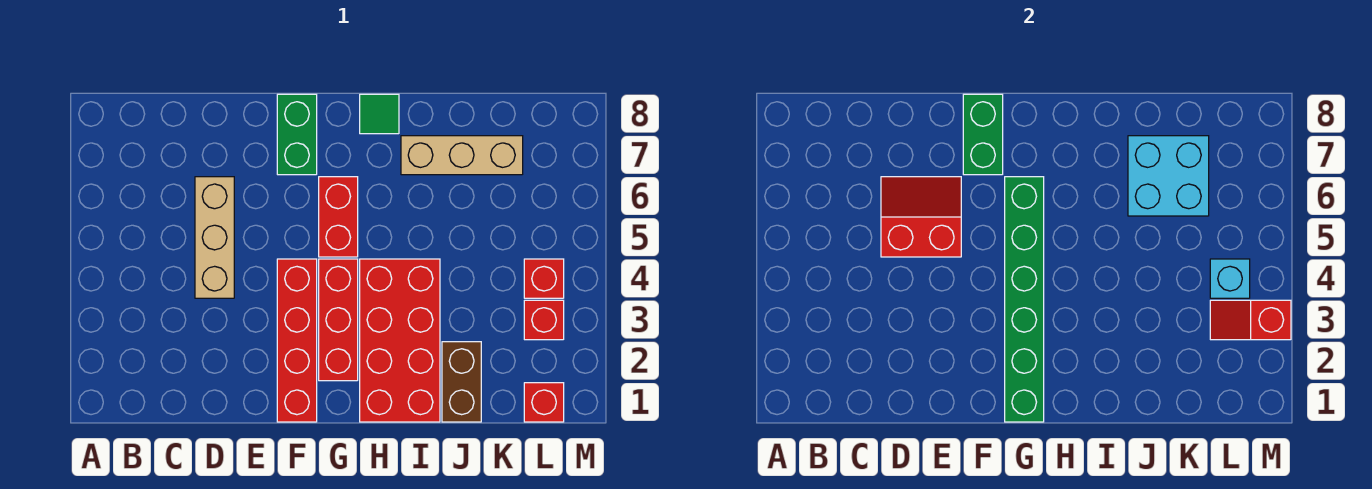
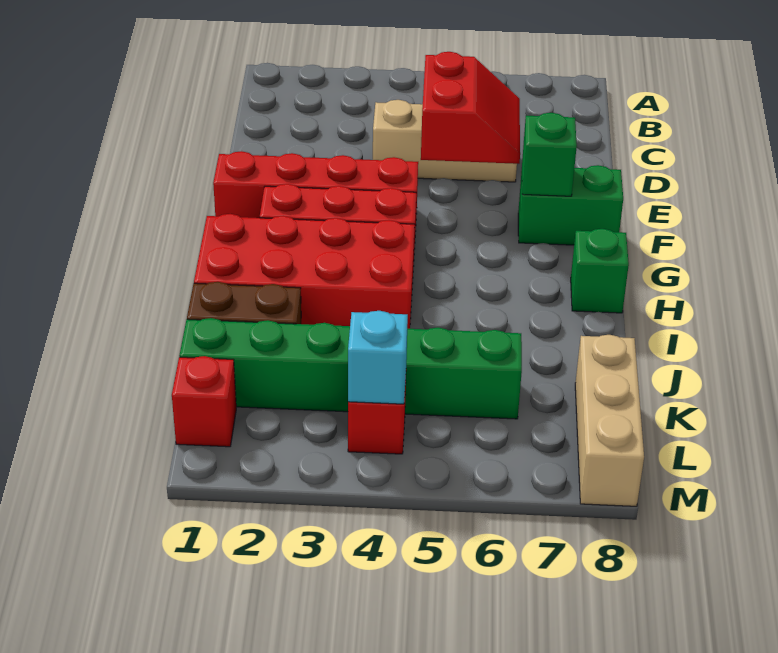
green 1x2 brick [963,94,1003,175] -> green 1x1 brick [522,113,577,196]
green 1x6 brick [1005,177,1044,422] -> green 1x6 brick moved to [179,318,522,419]
red 1x2 brick [319,177,358,257] -> none
green 1x1 tile [360,94,399,134] -> green 1x1 brick [571,229,629,313]
tan 1x3 brick [401,136,523,175] -> tan 1x3 brick moved to [575,335,644,506]
cyan 2x2 brick [1128,136,1209,216] -> none
red 1x1 brick [524,300,564,340] -> none
red 1x2 slope [1210,300,1291,340] -> none

